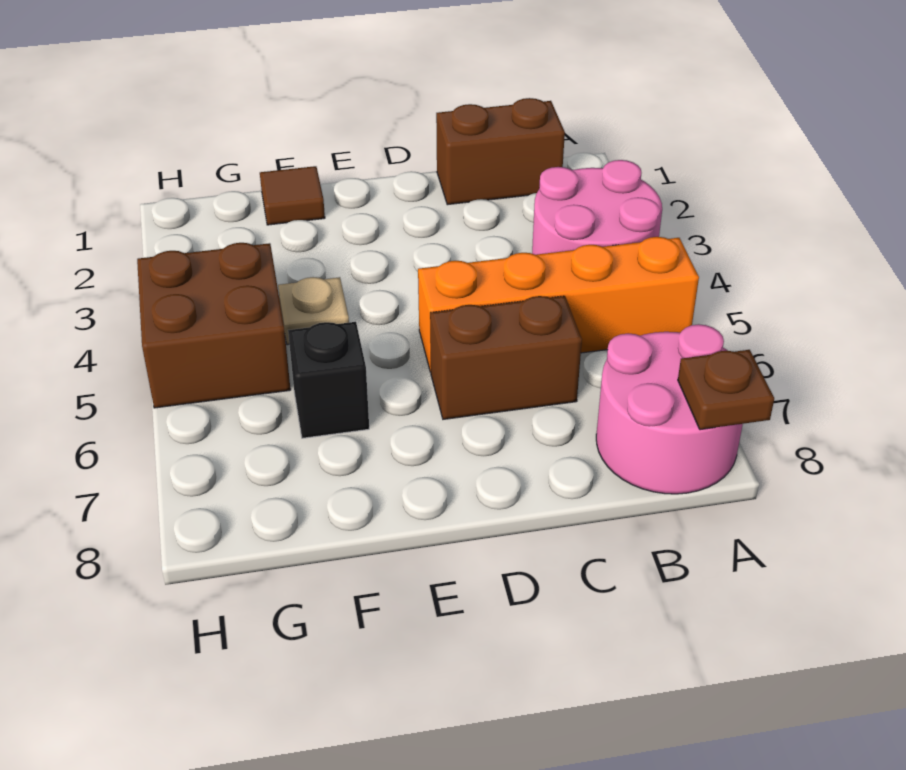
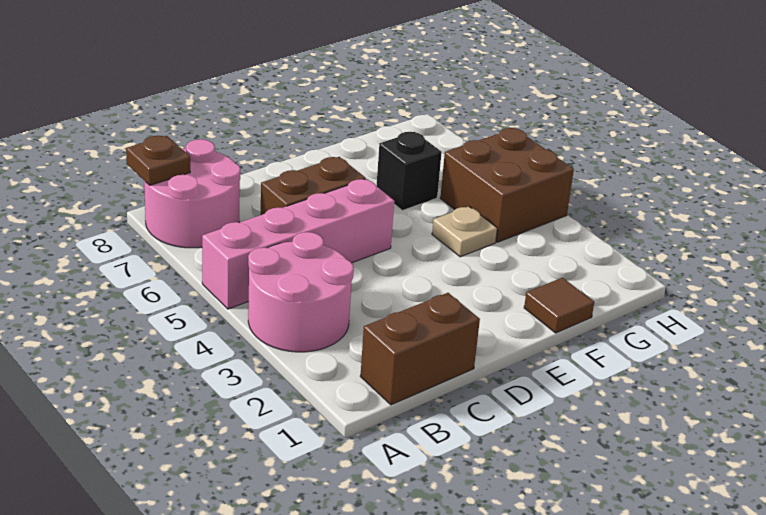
orange 1x4 brick [418,237,699,372] -> pink 1x4 brick [202,179,394,309]

